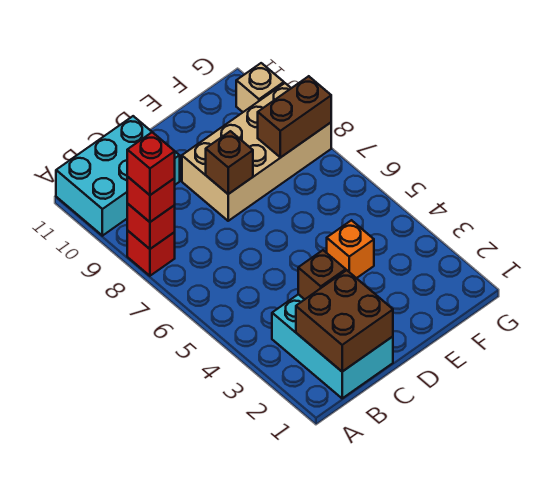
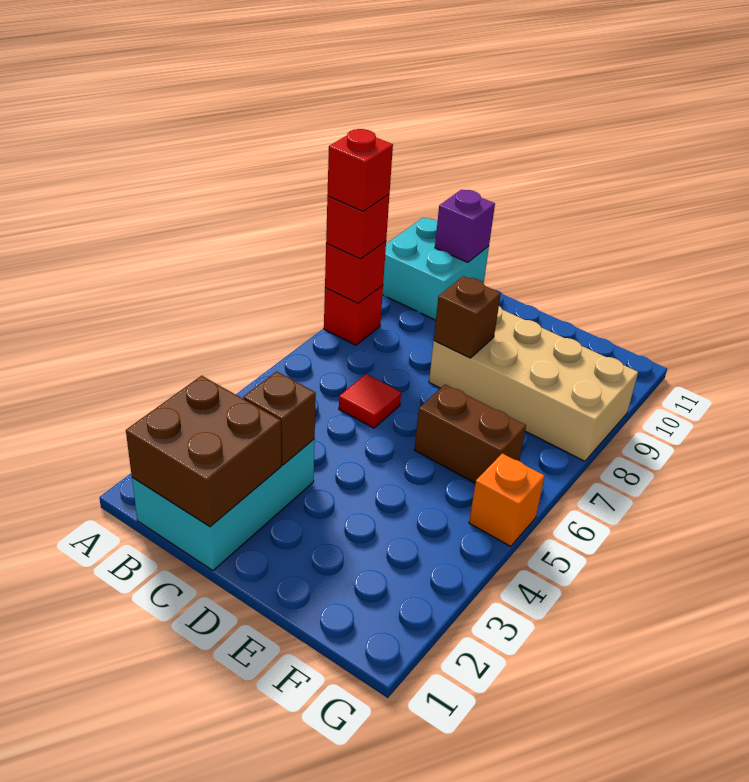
cyan 2x3 brick [56,116,180,236] -> cyan 2x2 brick [382,218,489,320]
none -> purple 1x1 brick [435,190,495,262]
none -> red 1x1 tile [339,374,401,428]
orange 1x1 brick [327,220,374,278] -> orange 1x1 brick moved to [469,453,545,546]
brown 1x2 brick [258,76,331,157] -> brown 1x2 brick moved to [415,384,526,483]
tan 1x1 brick [236,63,284,112] -> none

